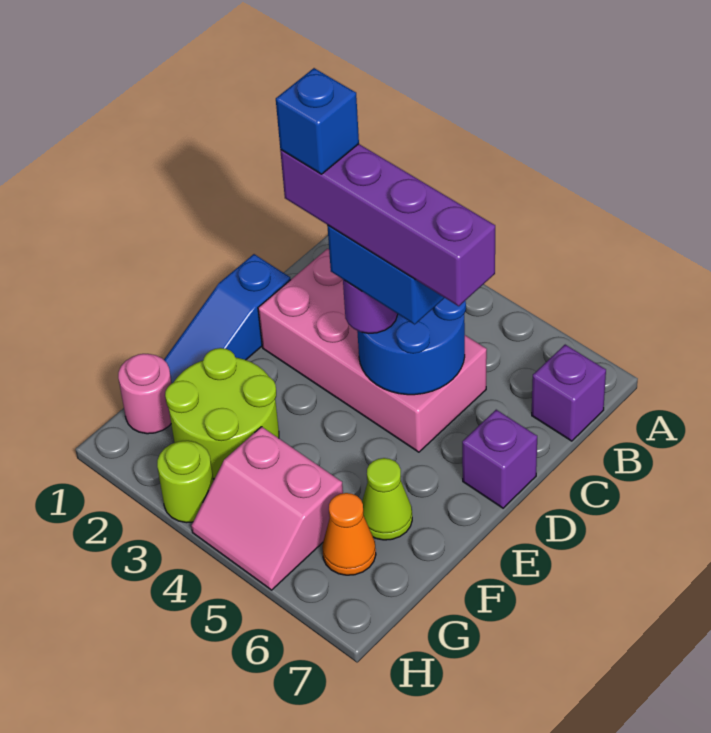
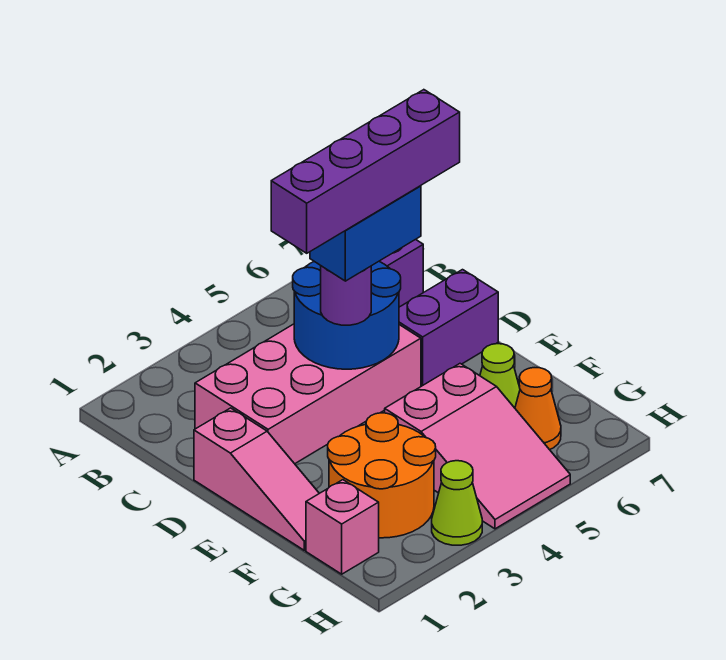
blue 1x3 slope [164,254,291,383] -> pink 1x3 slope [194,408,319,550]
blue 1x1 brick [276,68,359,174] -> none
purple 1x1 brick [462,410,537,508] -> purple 1x2 brick [399,270,498,386]
lime 2x2 round brick [165,348,279,479] -> orange 2x2 round brick [328,413,436,538]
pink 1x1 round brick [118,354,172,434] -> pink 1x1 brick [306,480,379,574]
pink 2x2 slope [191,427,343,590] -> pink 2x3 slope [385,364,570,529]
lime 1x1 round brick [157,441,213,523] -> lime 1x1 cone [432,461,482,545]

